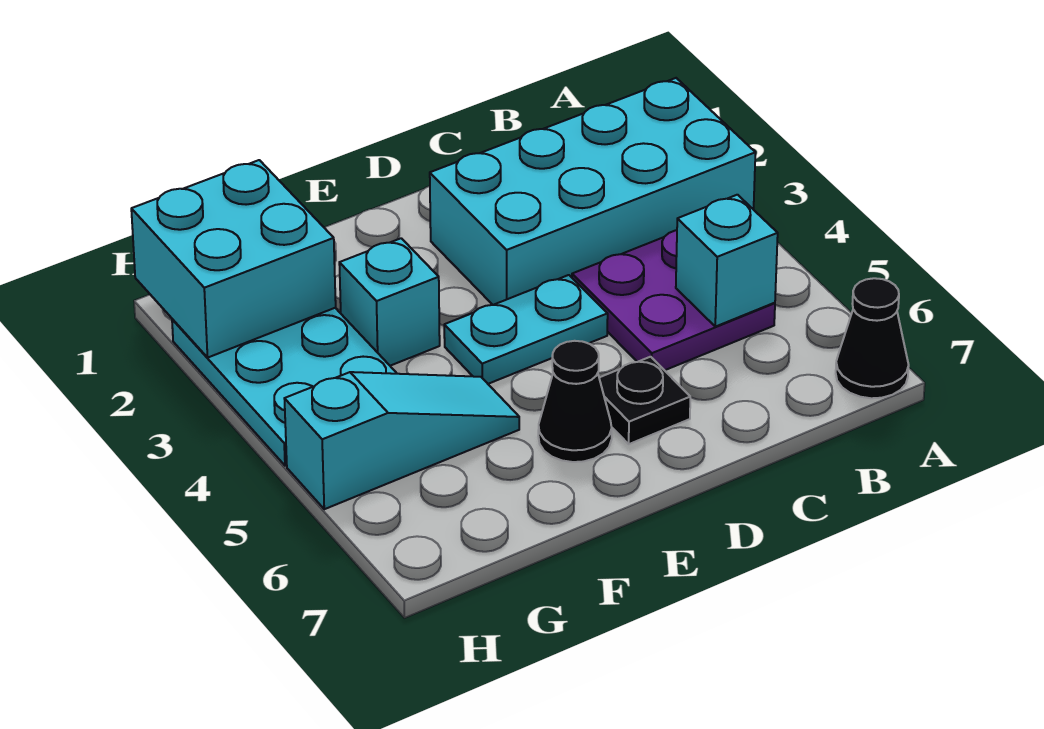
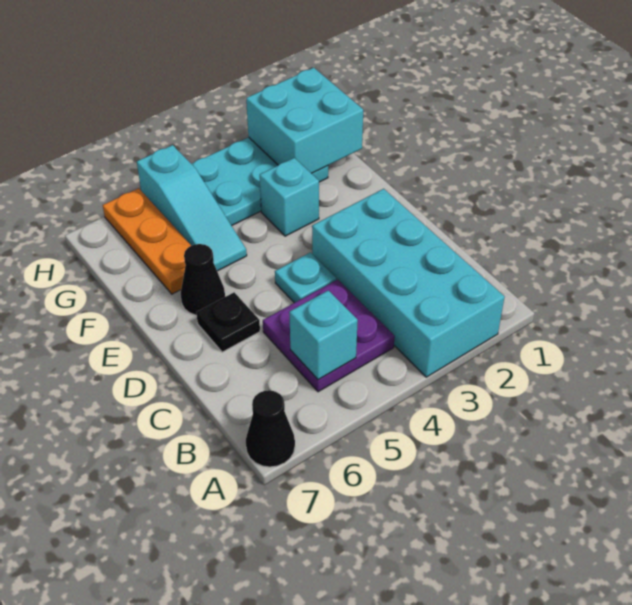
cyan 1x2 plate [444,275,608,384] -> cyan 1x1 plate [275,252,336,303]
none -> orange 1x3 plate [103,188,191,294]

